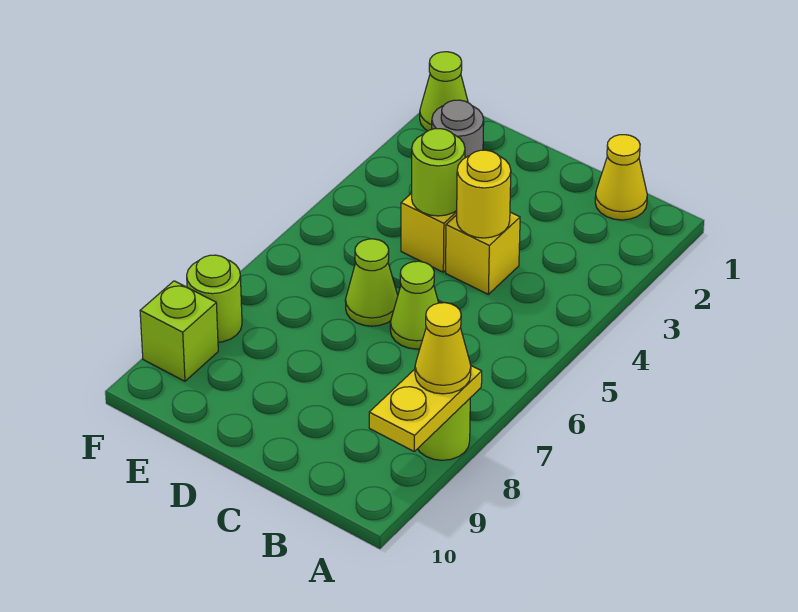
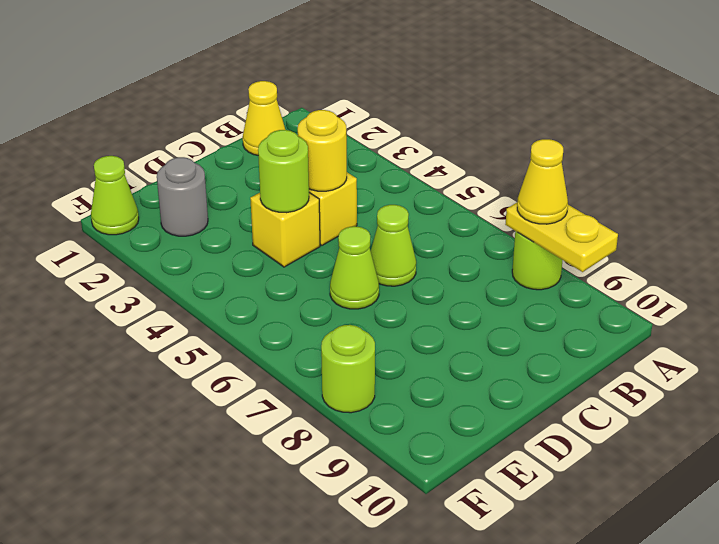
lime 1x1 brick [140,281,218,381] -> none

